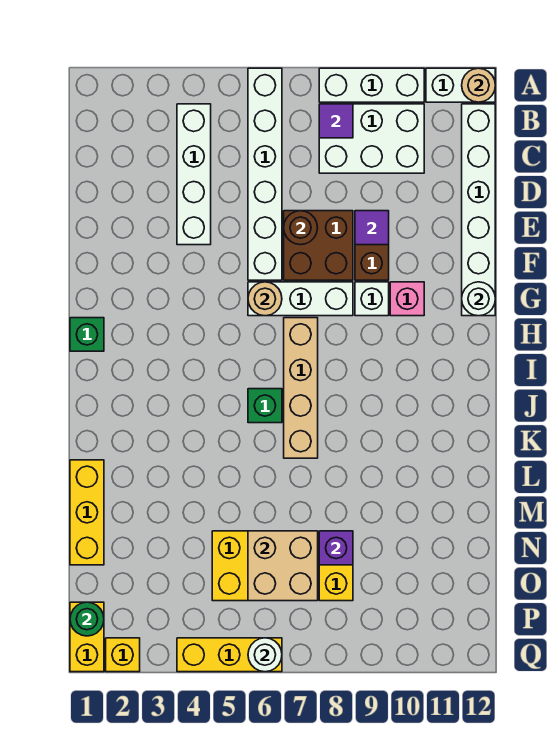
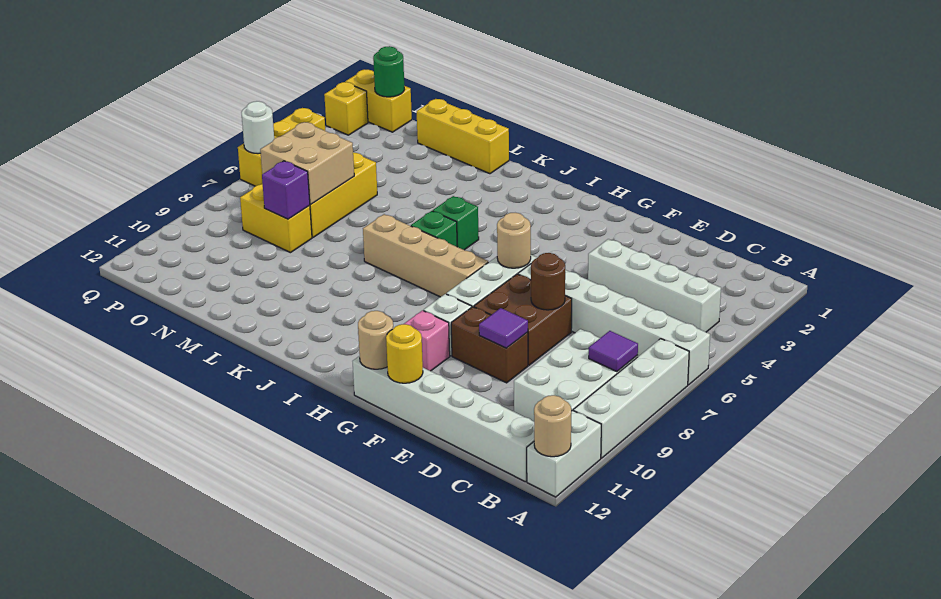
white 1x3 brick [319,68,424,102] -> white 1x4 brick [573,339,689,458]
none -> yellow 1x1 round brick [386,324,423,383]
white 1x1 round brick [462,282,495,316] -> tan 1x1 round brick [358,311,393,369]
green 1x1 brick [70,318,104,351] -> green 1x1 brick moved to [433,196,479,250]

